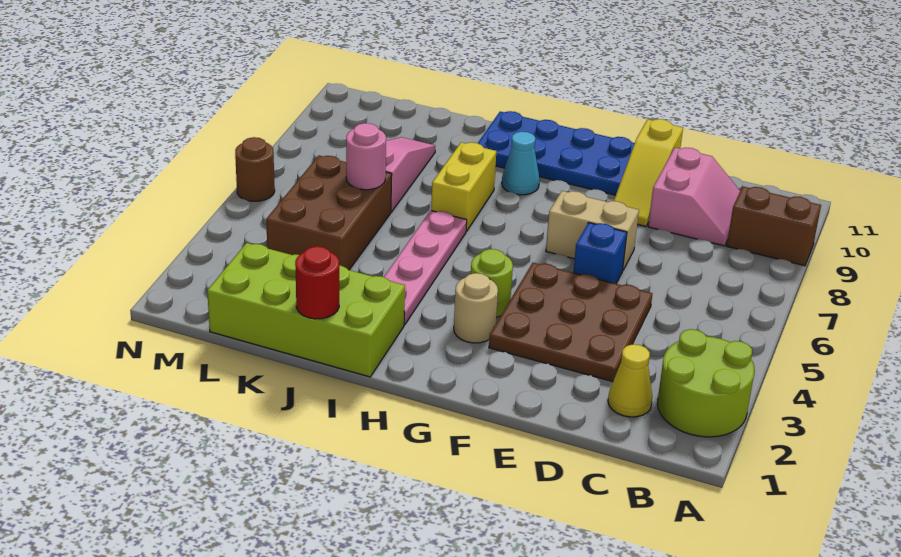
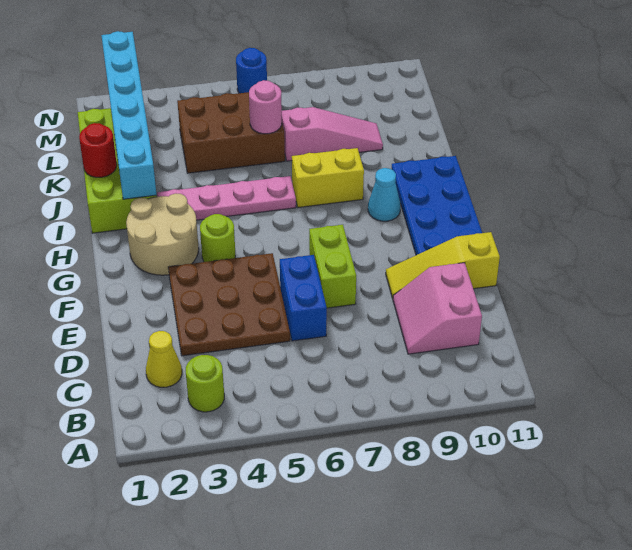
lime 2x2 round brick [657,329,754,437] -> lime 1x1 round brick [186,355,224,412]
brown 1x2 brick [727,186,821,266] -> none
pink 2x2 slope [648,148,740,246] -> pink 2x2 slope turned to [393,263,482,354]
blue 1x1 brick [573,223,627,284] -> blue 1x2 brick [280,255,327,341]
tan 1x2 brick [546,191,639,270] -> lime 1x2 brick [309,225,356,308]
tan 1x1 round brick [454,273,498,343] -> tan 2x2 round brick [126,193,199,275]
none -> cyan 1x6 brick [101,31,157,199]
brown 1x1 round brick [235,137,275,201] -> blue 1x1 round brick [236,48,267,93]

